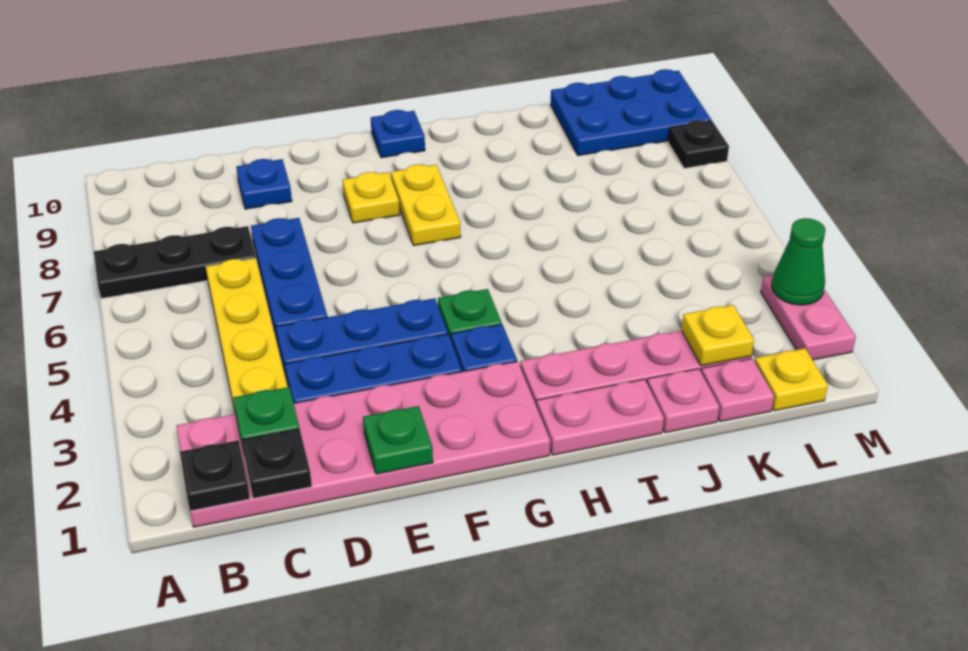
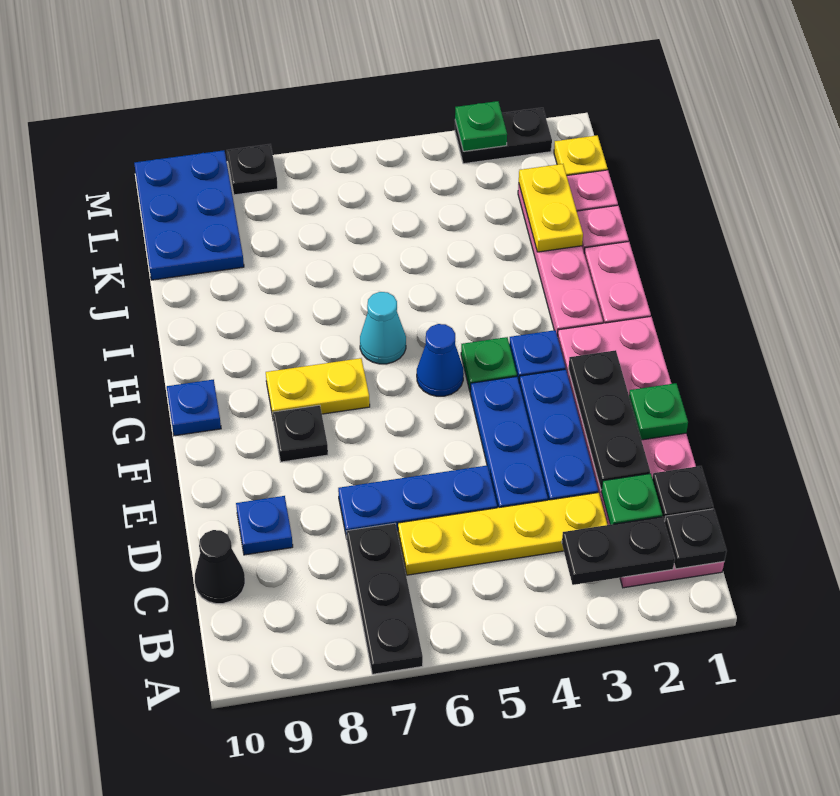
none -> black 1x2 plate [562,517,675,585]
none -> black 1x1 cone [195,530,245,604]
none -> black 1x3 plate [568,350,650,490]
yellow 1x1 plate [342,172,400,223] -> black 1x1 plate [273,405,328,462]
none -> blue 1x1 cone [417,324,464,396]
none -> cyan 1x1 cone [360,292,406,364]
yellow 1x1 plate [681,305,754,366] -> yellow 1x2 plate [519,164,583,252]
pink 1x2 plate [761,275,856,360] -> black 1x2 plate [455,108,552,164]
green 1x1 cone [772,218,826,305] -> green 1x1 plate [455,101,507,151]

